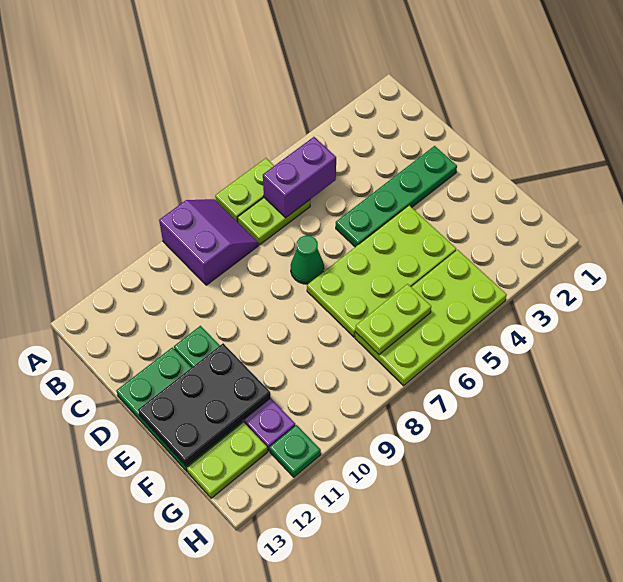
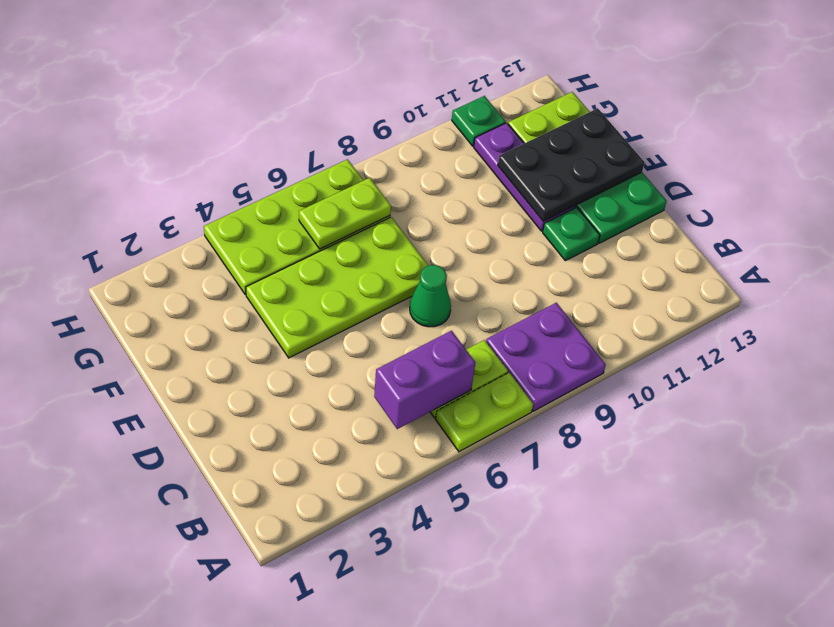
purple 2x2 slope [159,199,258,285] -> purple 2x2 plate [486,303,606,411]
green 1x4 plate [336,146,457,247] -> none

